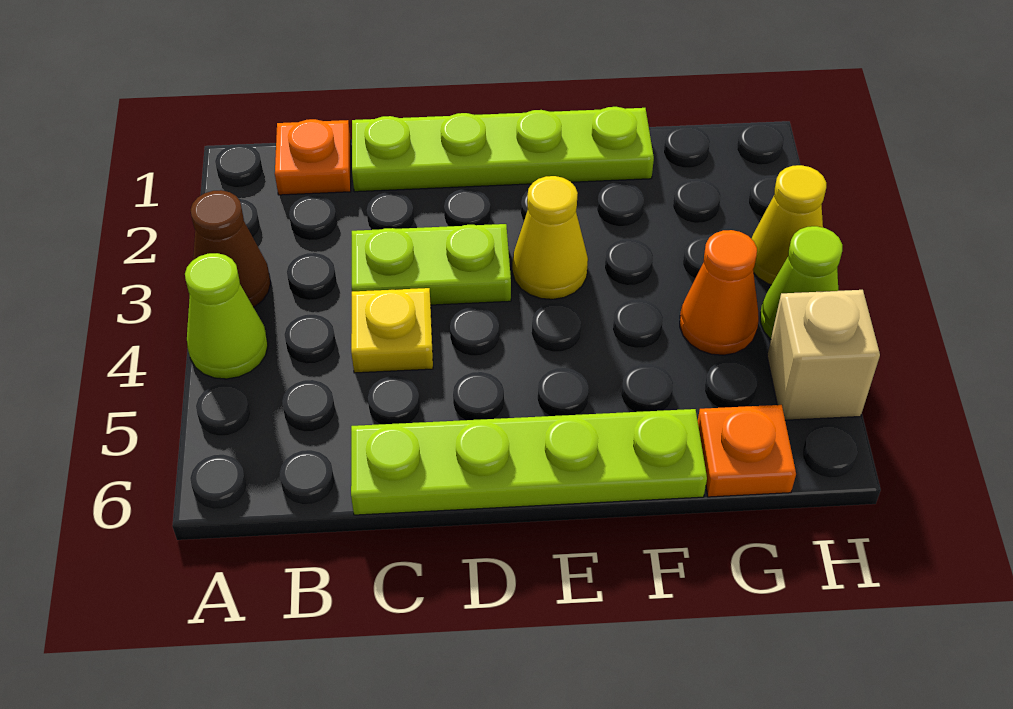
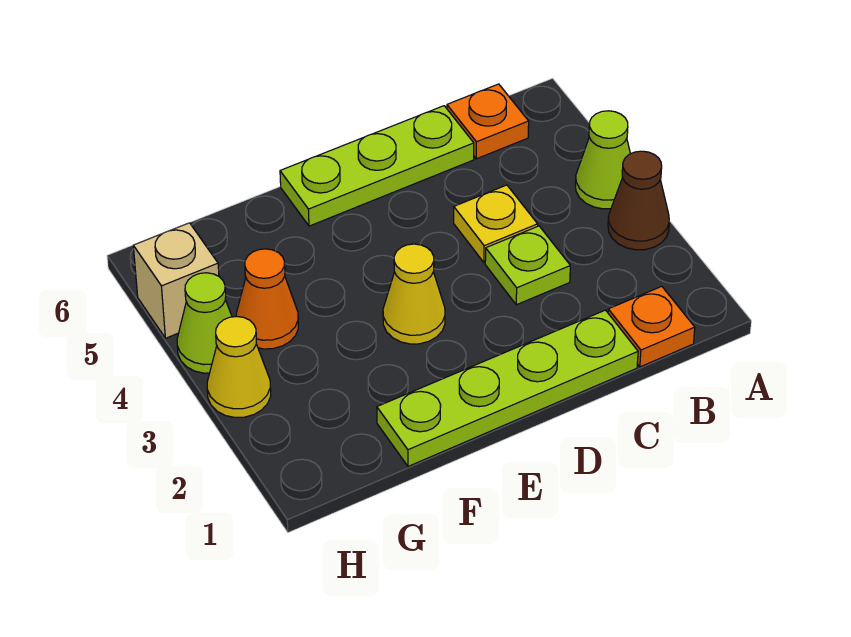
lime 1x2 plate [352,224,511,305] -> lime 1x1 plate [485,226,570,305]
lime 1x4 plate [351,409,707,515] -> lime 1x3 plate [280,106,474,226]
orange 1x1 plate [698,405,796,497] -> orange 1x1 plate moved to [447,84,529,159]

